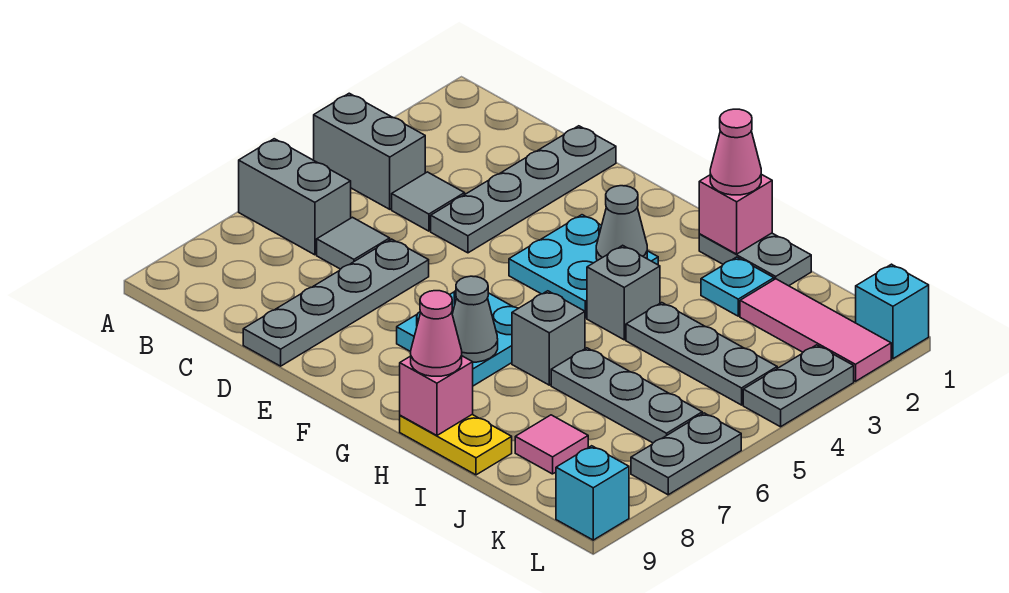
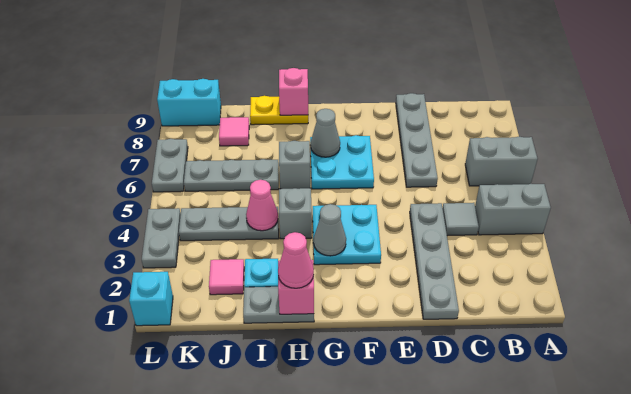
grey 1x1 tile [317,217,390,269] -> none
pink 1x1 cone [411,291,462,376] -> pink 1x1 cone moved to [246,180,278,231]
pink 1x3 tile [740,279,891,381] -> pink 1x1 tile [209,259,244,295]
cyan 1x1 brick [556,446,629,540] -> cyan 1x2 brick [157,79,221,126]

